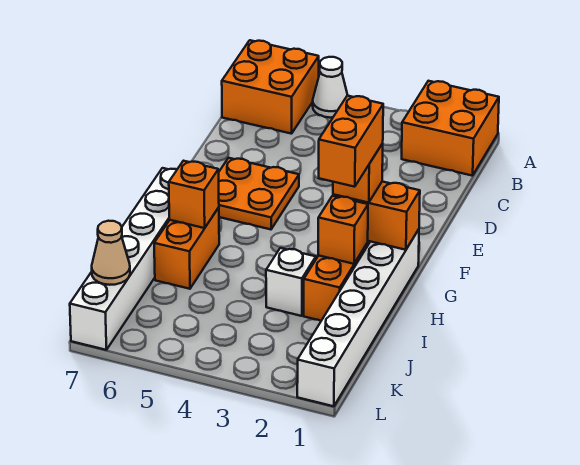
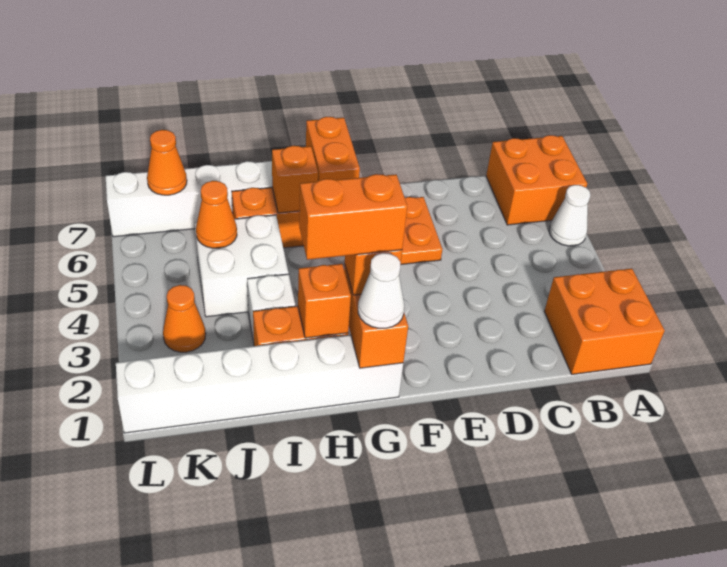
none -> white 1x1 cone [358,253,404,328]
none -> orange 1x2 brick [306,117,360,181]
none -> white 2x2 brick [195,215,289,317]
none -> orange 1x1 cone [196,181,237,248]
none -> orange 1x1 cone [163,285,206,352]
tan 1x1 cone [92,221,130,285] -> orange 1x1 cone [147,130,187,195]

